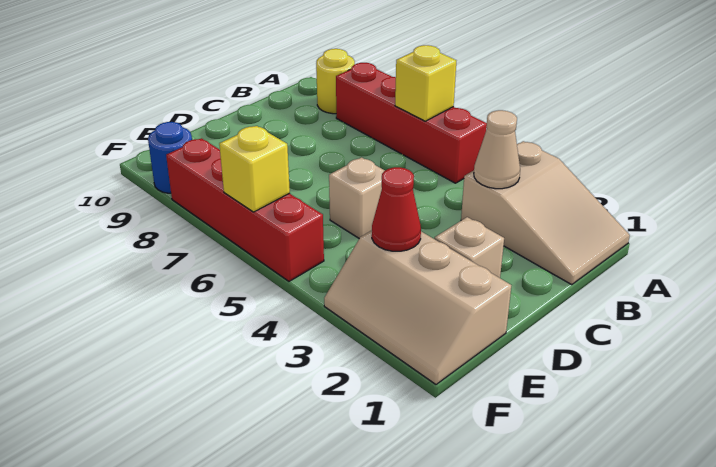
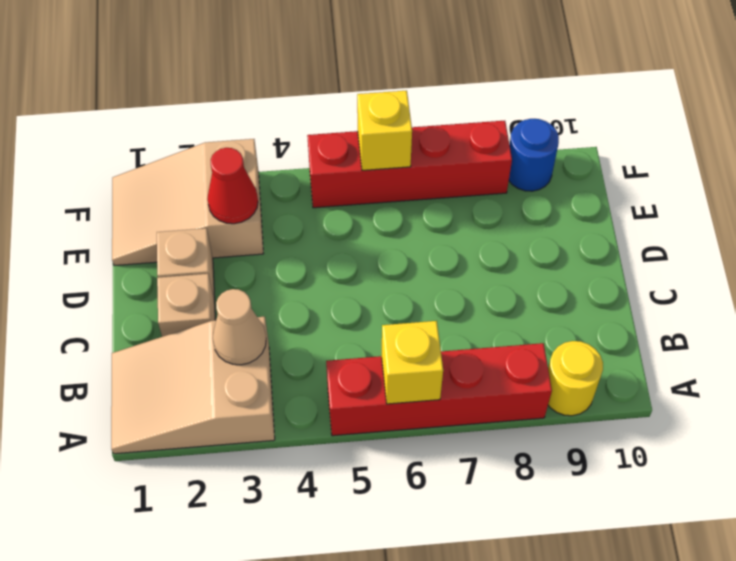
tan 1x1 brick [329,157,385,239] -> tan 1x1 brick moved to [157,274,215,337]
tan 2x3 slope [324,230,512,384] -> tan 2x3 slope turned to [112,139,263,266]

